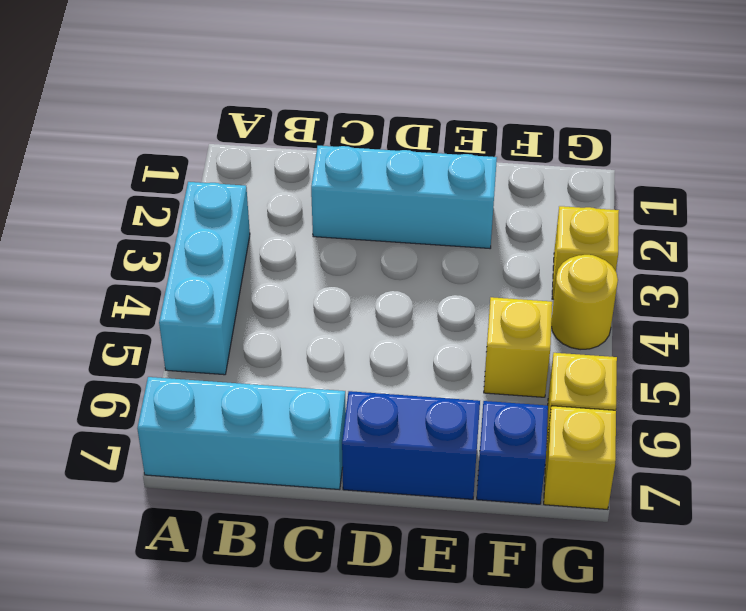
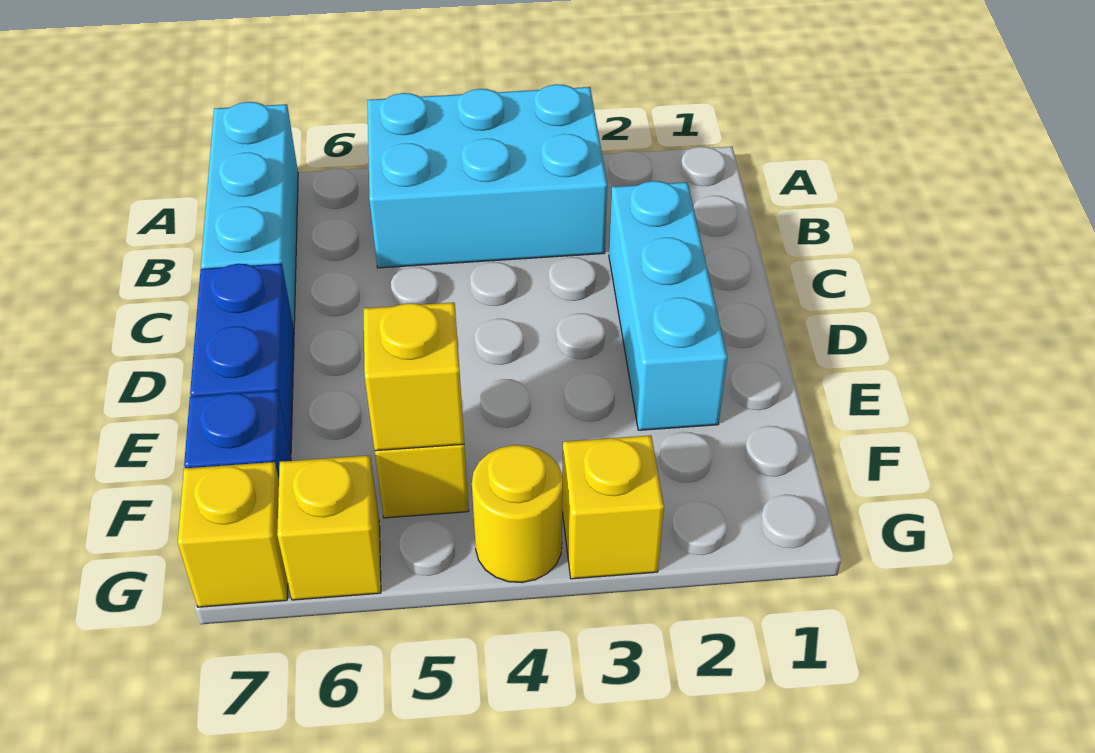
cyan 1x3 brick [159,182,250,375] -> cyan 2x3 brick [367,84,607,268]
none -> yellow 1x1 brick [363,302,464,451]

